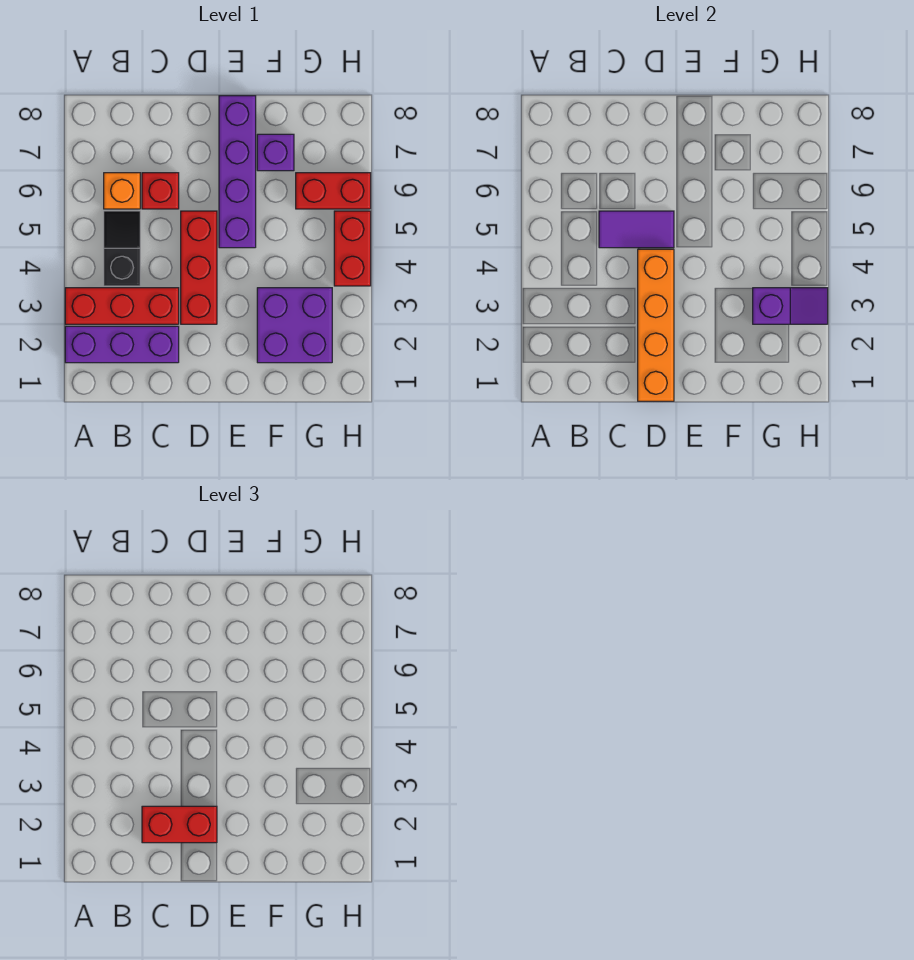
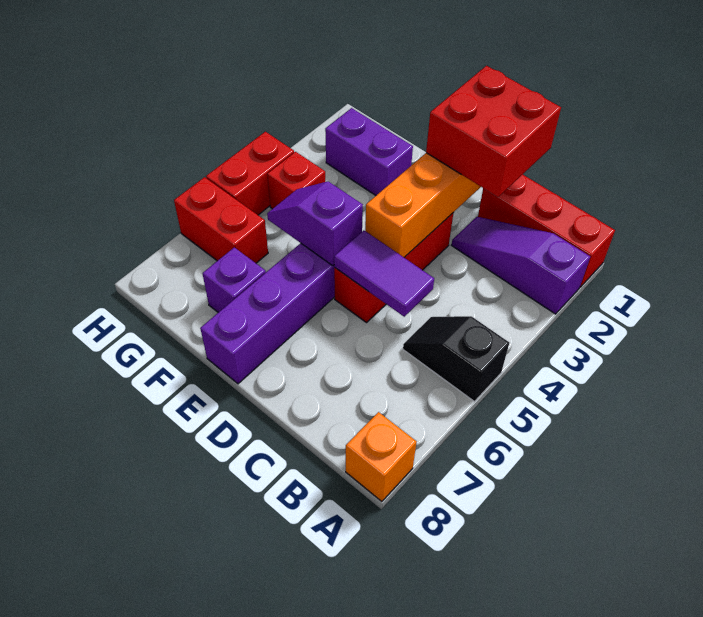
purple 1x3 brick [65,326,179,363] -> purple 1x3 slope [452,217,590,314]
red 1x3 brick [65,288,179,324] -> red 1x3 brick moved to [478,175,615,287]
black 1x2 slope [104,211,140,286] -> black 1x2 slope turned to [403,316,509,401]
orange 1x1 brick [104,173,140,209] -> orange 1x1 brick moved to [346,412,416,502]
red 1x2 brick [142,806,217,843] -> red 2x2 brick [426,66,561,197]
red 1x1 brick [142,173,179,209] -> red 1x1 brick moved to [267,152,325,209]
purple 2x2 brick [257,288,332,363] -> purple 1x2 brick [325,108,413,195]
purple 1x2 slope [753,288,828,324] -> purple 1x2 slope moved to [267,181,363,266]

